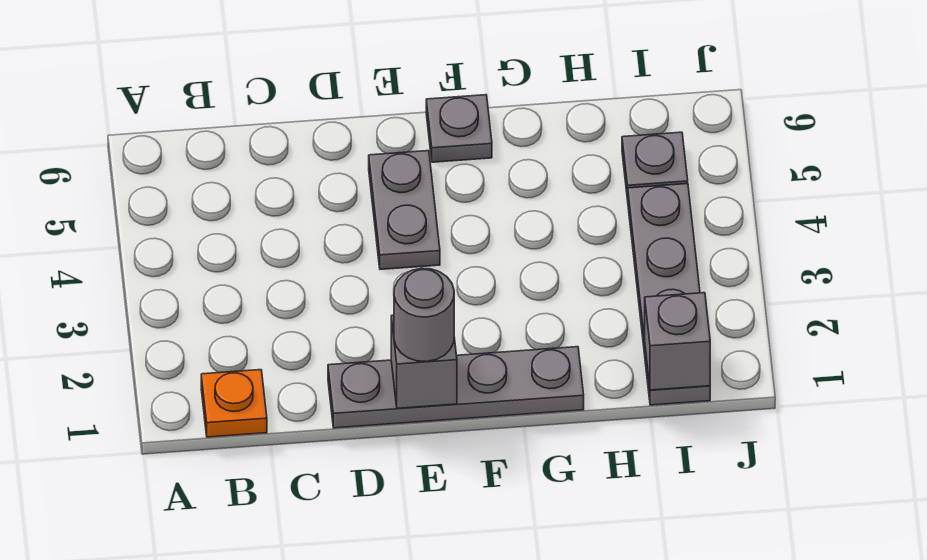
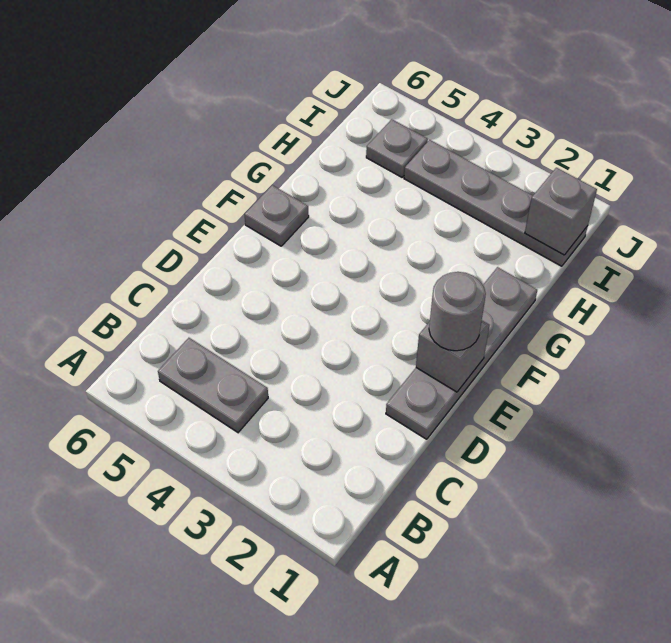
orange 1x1 plate [201,370,267,437] -> none
grey 1x2 plate [369,151,440,269] -> grey 1x2 plate moved to [158,338,268,433]

